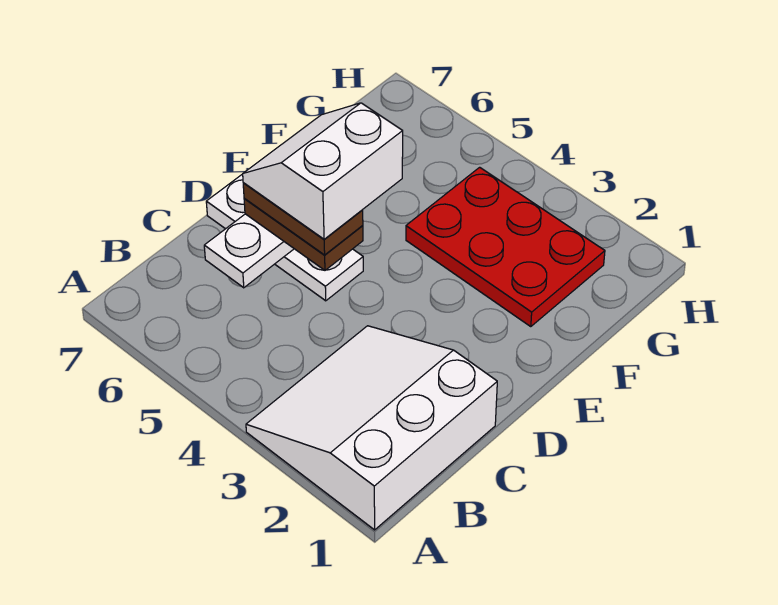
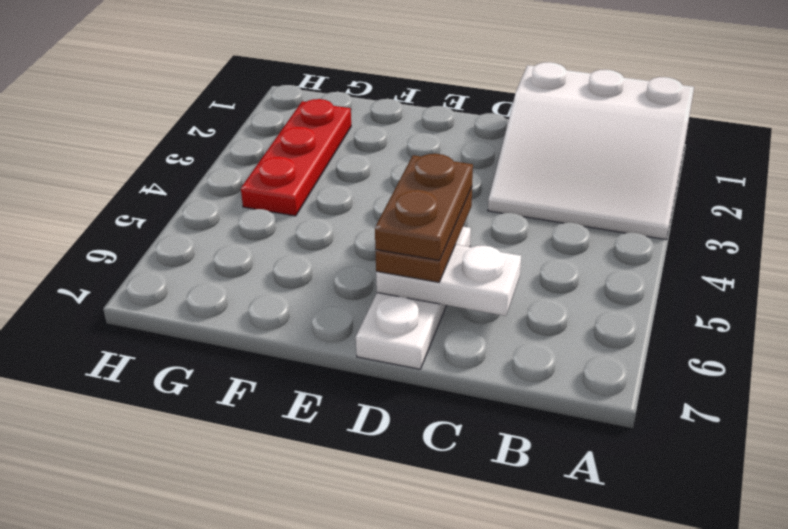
white 2x2 slope [243,103,403,239] -> none
red 2x3 plate [406,167,605,327] -> red 1x3 plate [241,99,351,216]

